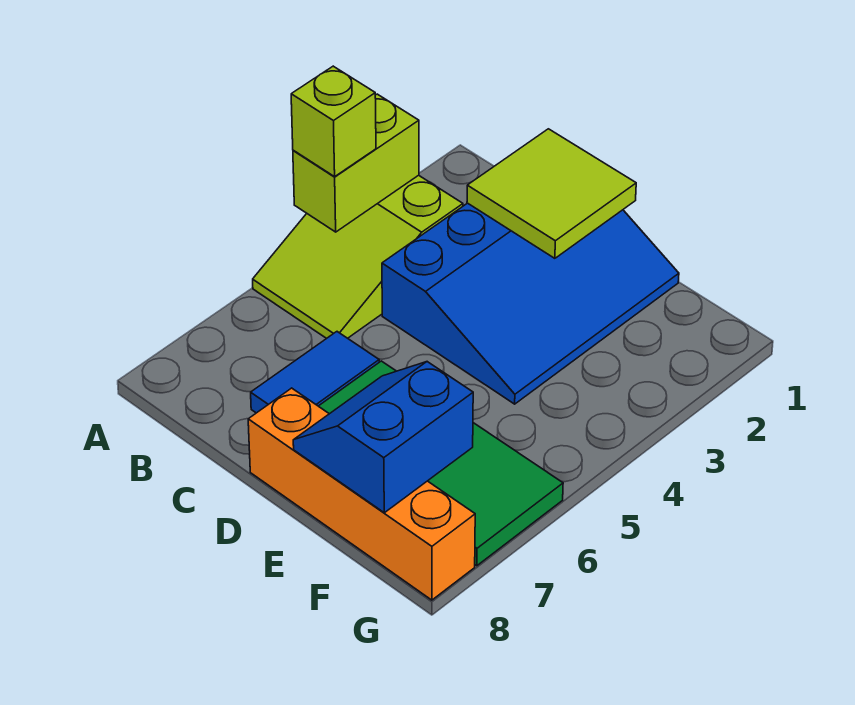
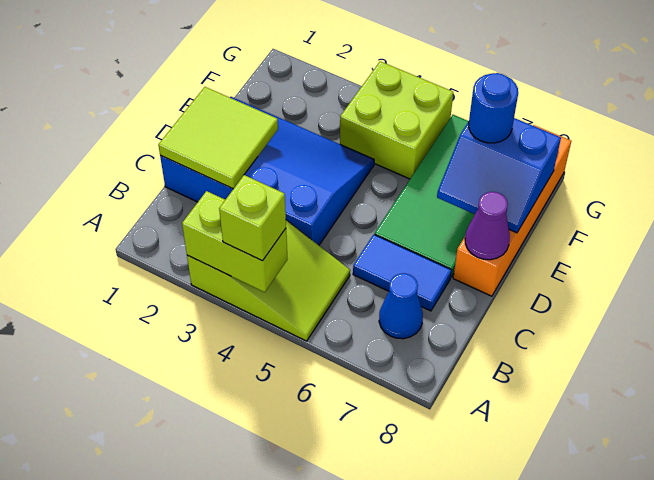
none -> blue 1x1 cone [379,273,423,339]
none -> purple 1x1 cone [465,192,510,260]
none -> lime 2x2 brick [340,61,453,179]
none -> blue 1x1 round brick [469,73,518,143]

